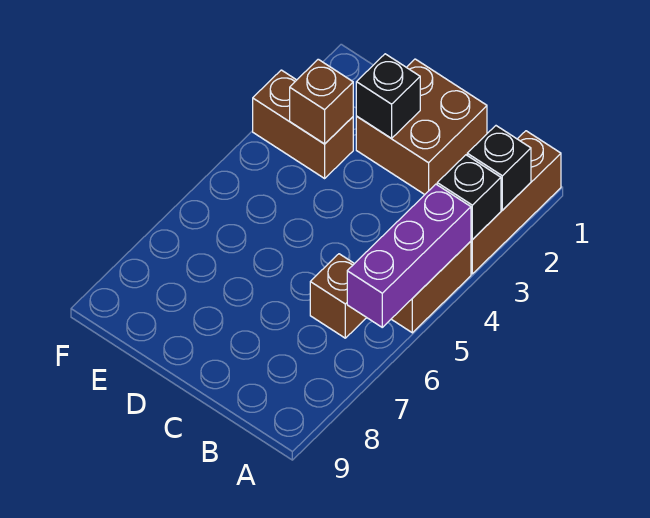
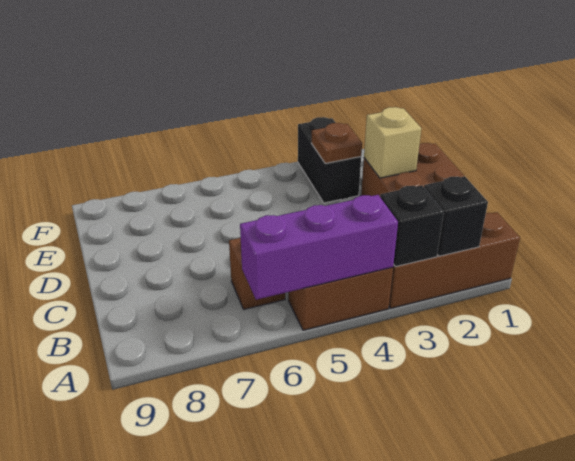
black 1x1 brick [356,54,420,138] -> tan 1x1 brick [364,107,421,178]
brown 1x2 brick [253,70,353,178] -> black 1x2 brick [298,117,361,203]
brown 1x1 brick [290,59,353,144] -> brown 1x1 plate [311,123,362,163]

